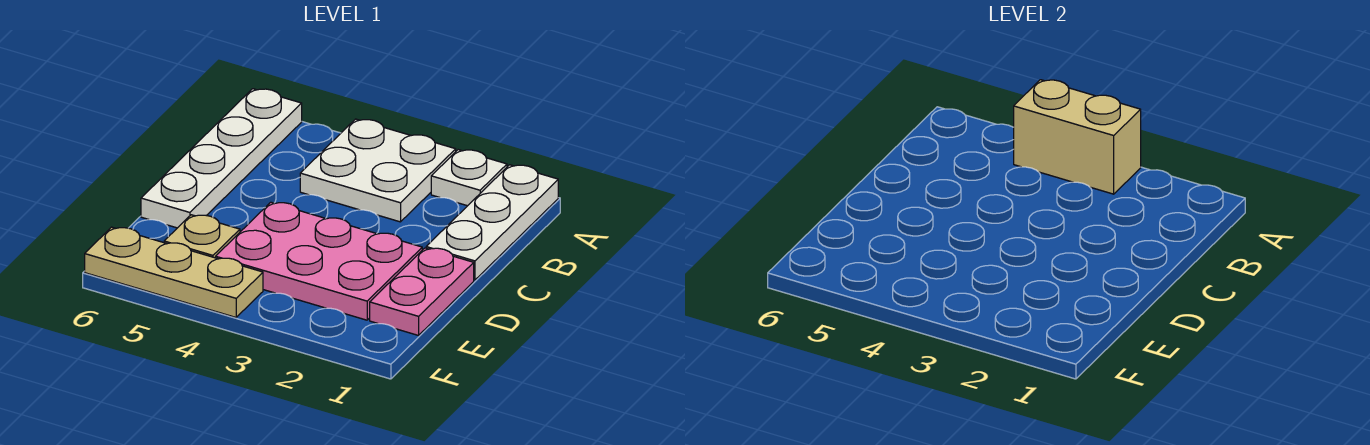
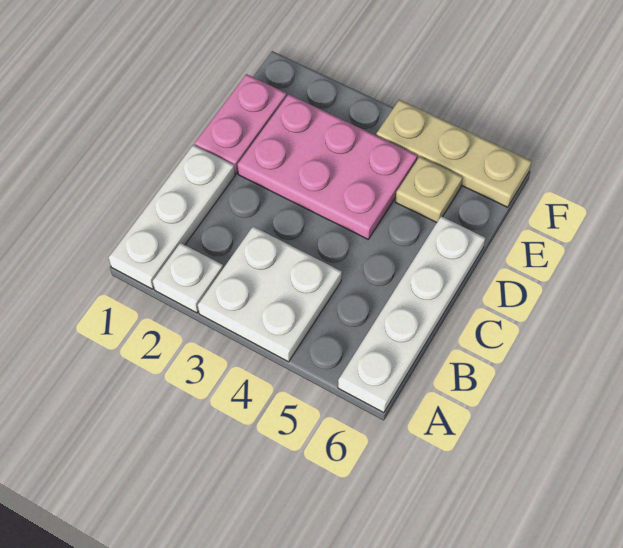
tan 1x2 brick [1014,80,1141,194] -> none

